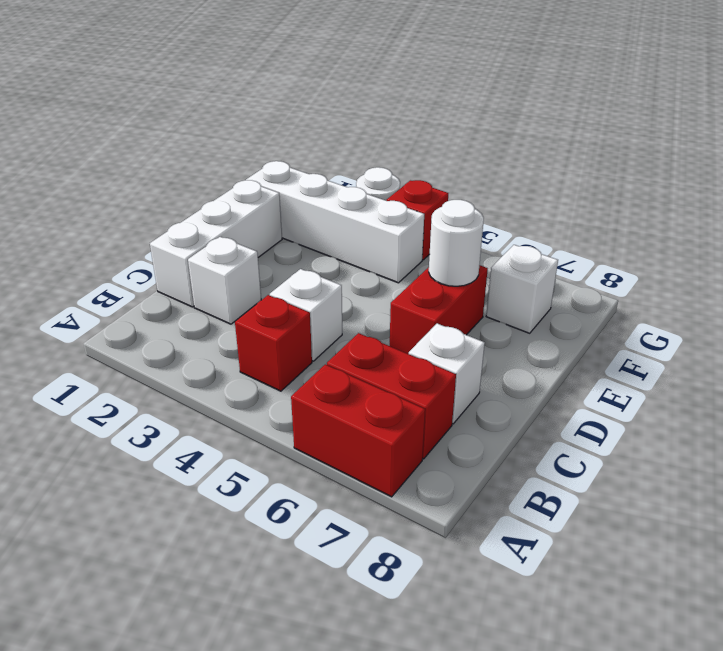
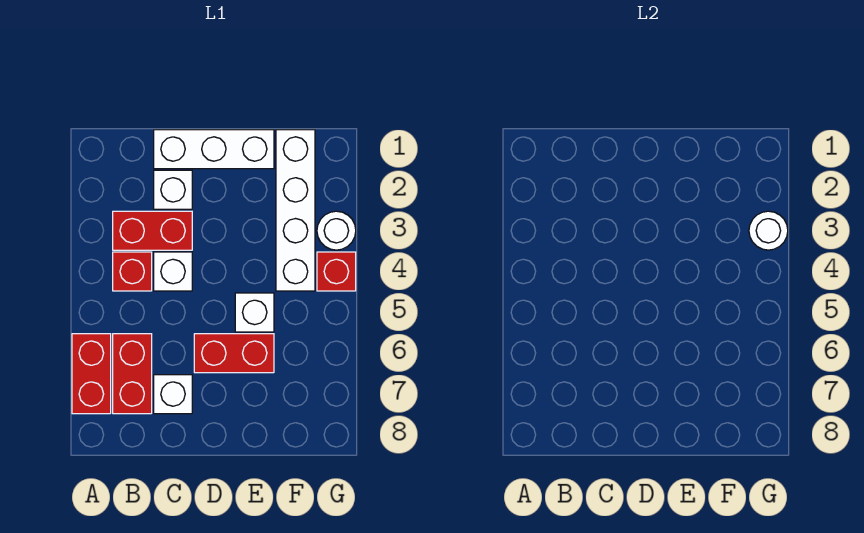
none -> red 1x2 brick [113,211,192,250]
white 1x1 round brick [429,200,484,286] -> white 1x1 round brick moved to [749,211,788,250]
white 1x1 brick [486,245,558,333] -> white 1x1 brick moved to [235,293,274,332]

